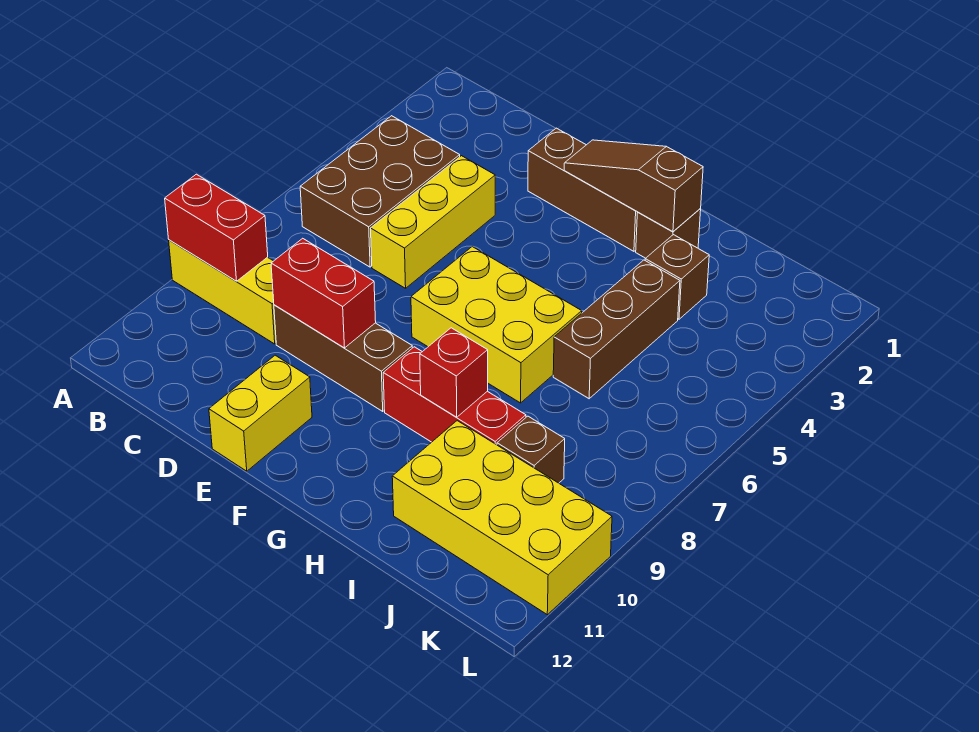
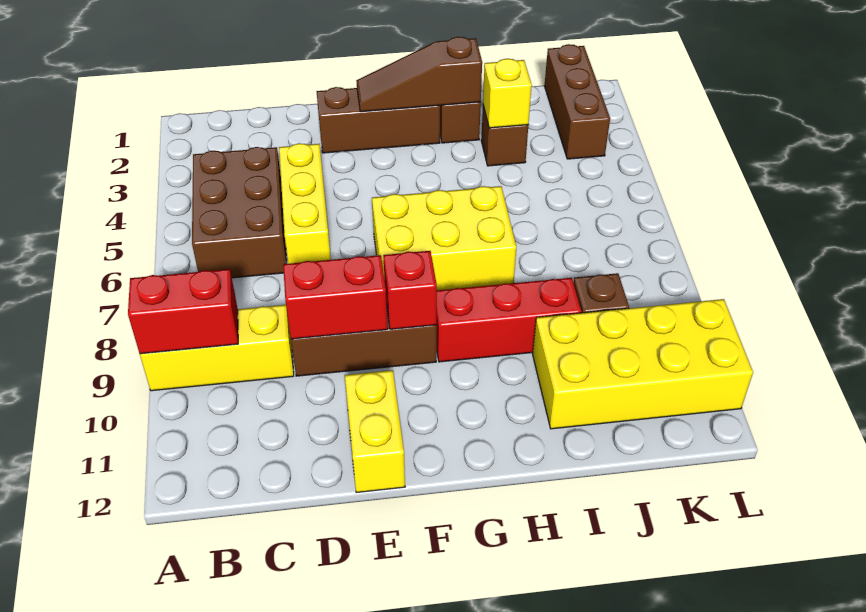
red 1x1 brick [420,328,488,417] -> red 1x1 brick moved to [383,251,437,329]
none -> yellow 1x1 brick [483,59,532,128]
brown 1x3 brick [553,260,680,399] -> brown 1x3 brick moved to [544,44,610,159]

